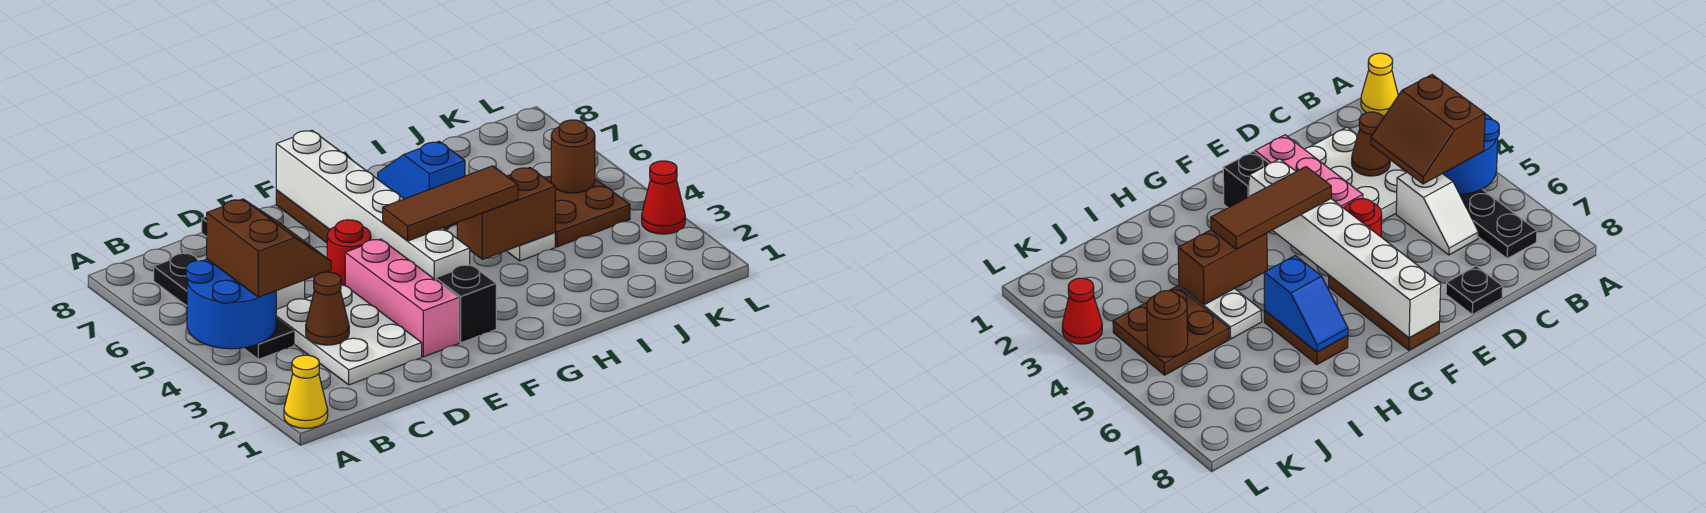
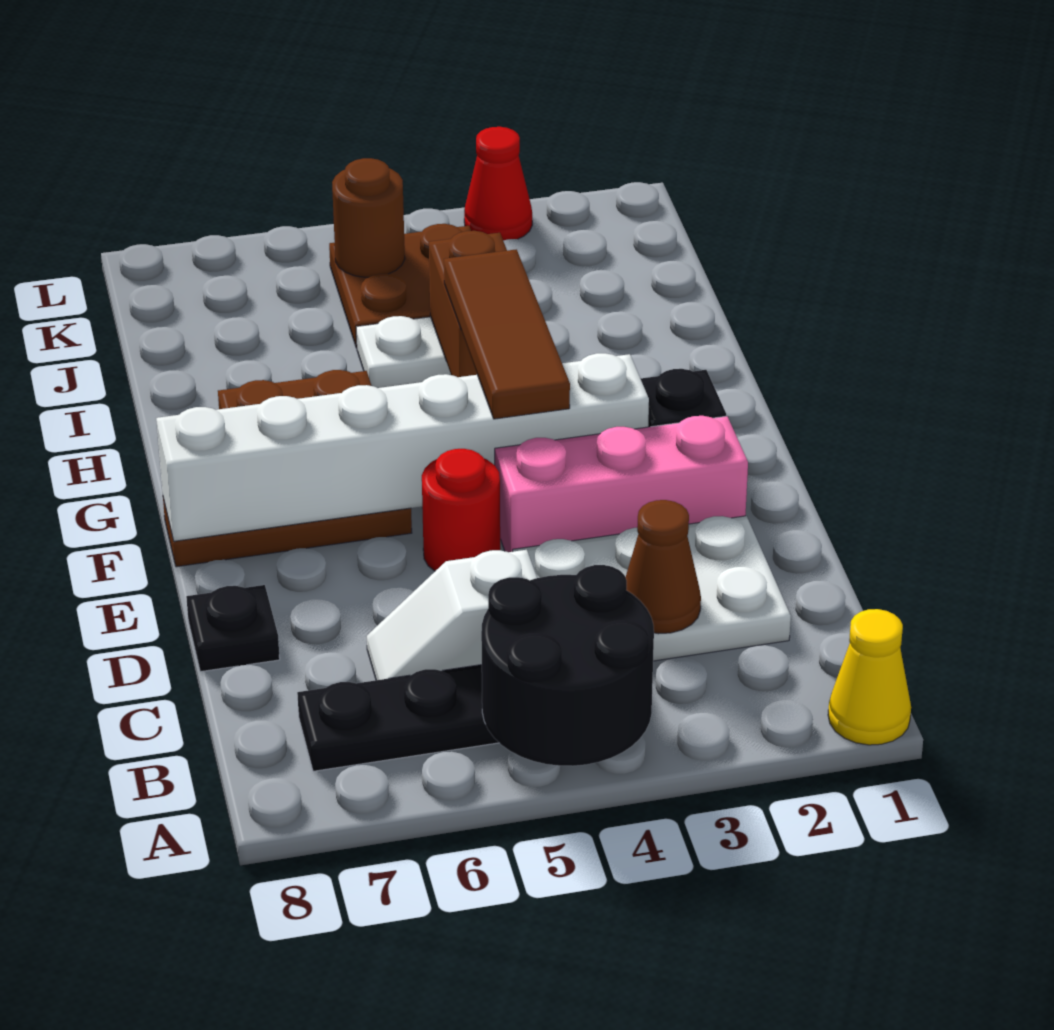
blue 2x2 round brick [186,259,276,349] -> black 2x2 round brick [481,565,654,766]
brown 2x2 slope [207,199,331,297] -> none
blue 1x2 slope [378,141,465,199] -> none

